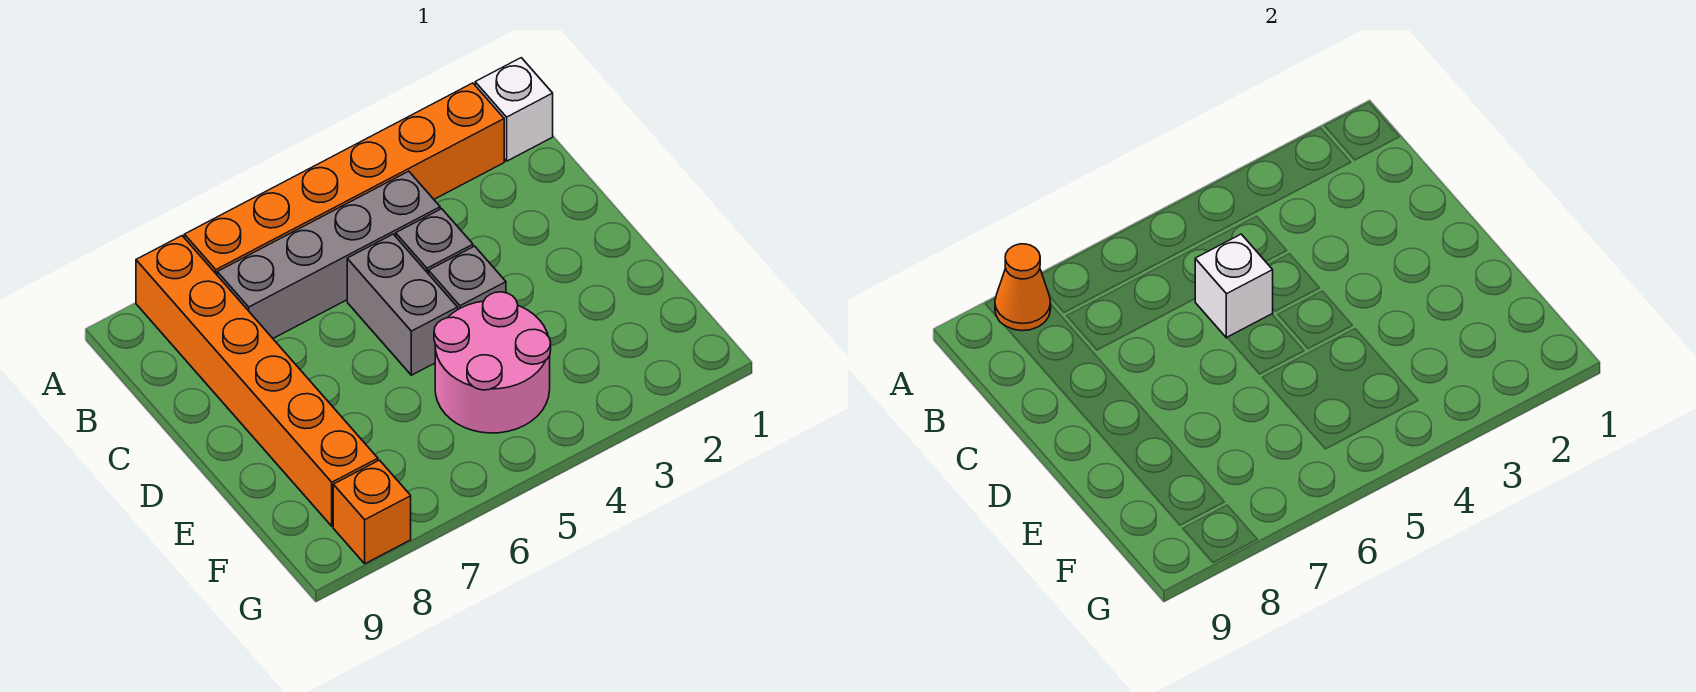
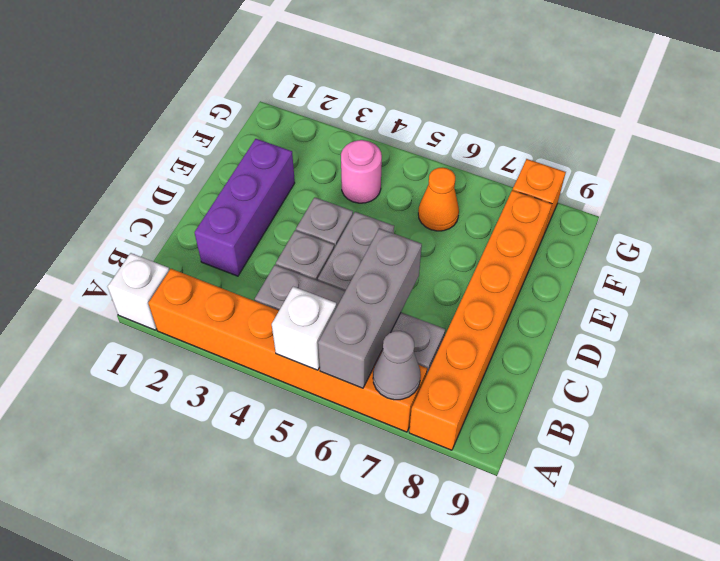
none -> grey 1x3 brick [318,228,422,388]
none -> grey 1x1 cone [373,331,421,400]
orange 1x1 cone [995,244,1051,331] -> orange 1x1 cone moved to [418,168,459,231]
none -> purple 1x3 brick [195,139,295,276]
white 1x1 brick [1195,234,1273,338] -> white 1x1 brick moved to [272,287,337,370]
pink 2x2 round brick [434,292,551,433] -> pink 1x1 round brick [341,140,382,203]

